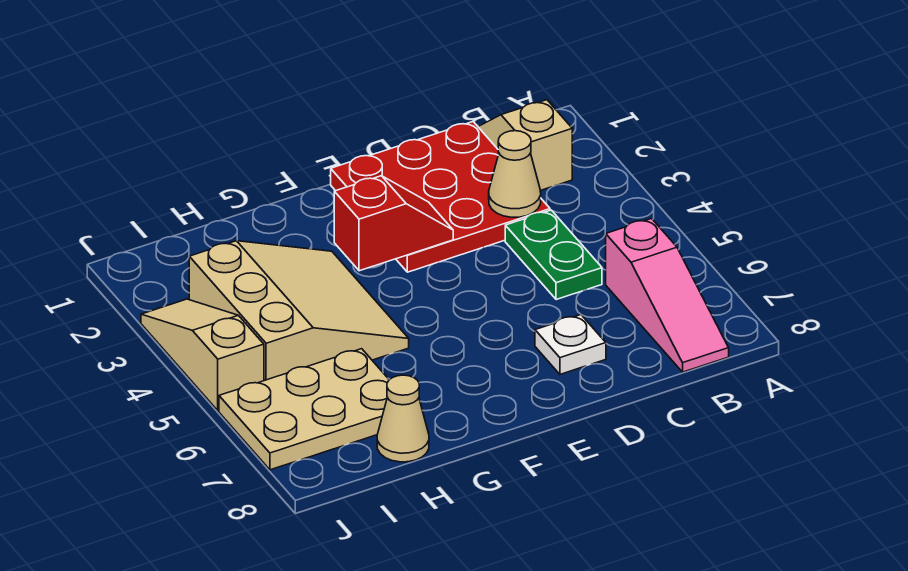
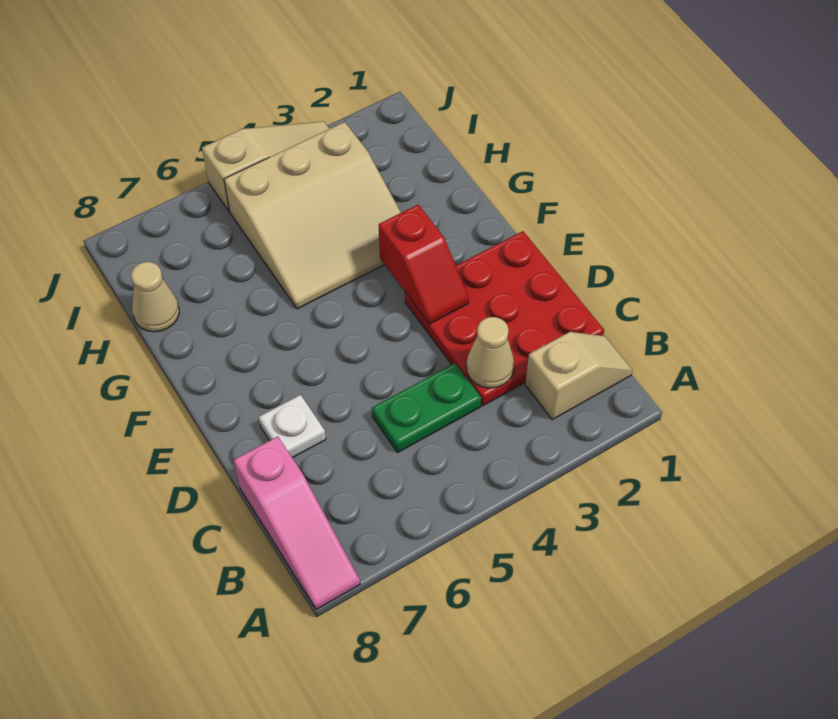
pink 1x3 slope [606,219,729,372] -> pink 1x3 slope turned to [234,436,360,610]
tan 2x3 plate [219,349,389,470] -> none

